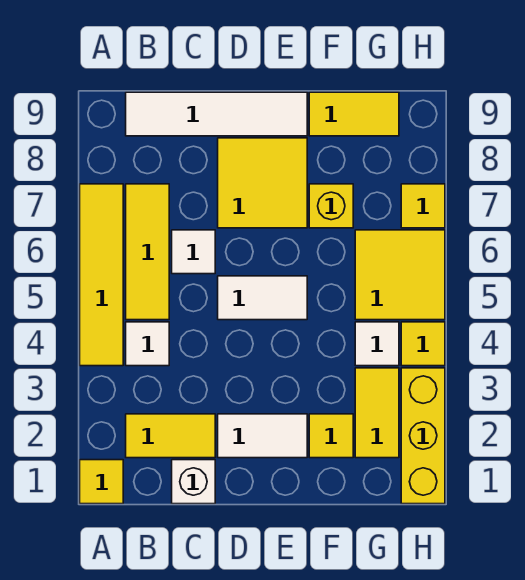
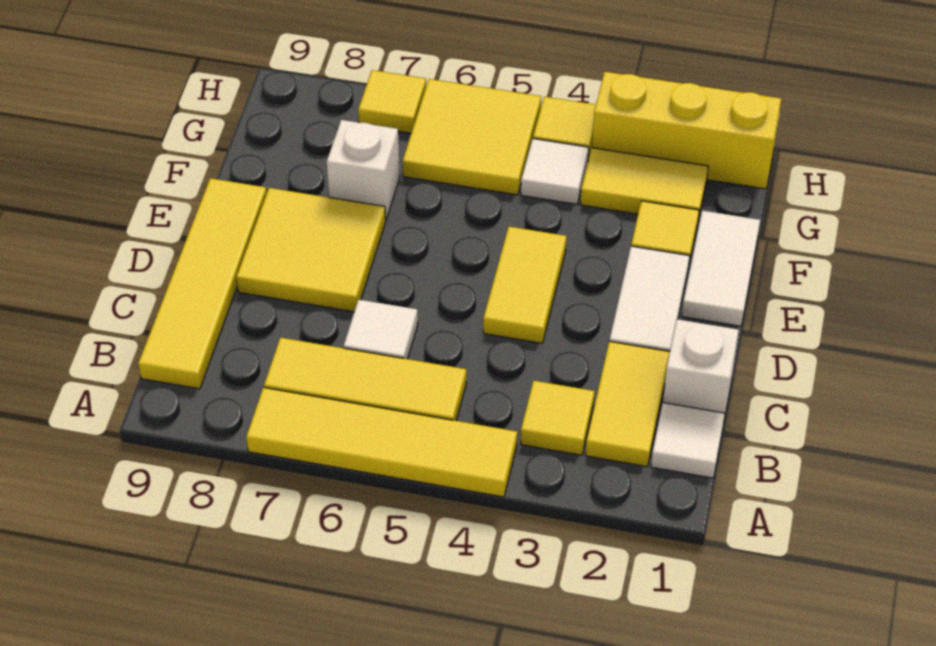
yellow 1x1 tile [80,460,123,504] -> yellow 1x1 tile moved to [521,381,595,455]
white 1x1 tile [126,322,169,366] -> white 1x1 tile moved to [651,403,725,478]
white 1x4 tile [126,92,307,136] -> yellow 1x4 tile [138,178,267,389]
white 1x2 tile [218,276,307,320] -> white 1x2 tile moved to [682,211,760,326]
yellow 1x1 brick [309,184,353,228] -> white 1x1 brick [327,120,400,219]
yellow 1x2 tile [309,92,399,136] -> yellow 1x2 tile moved to [483,227,566,343]

